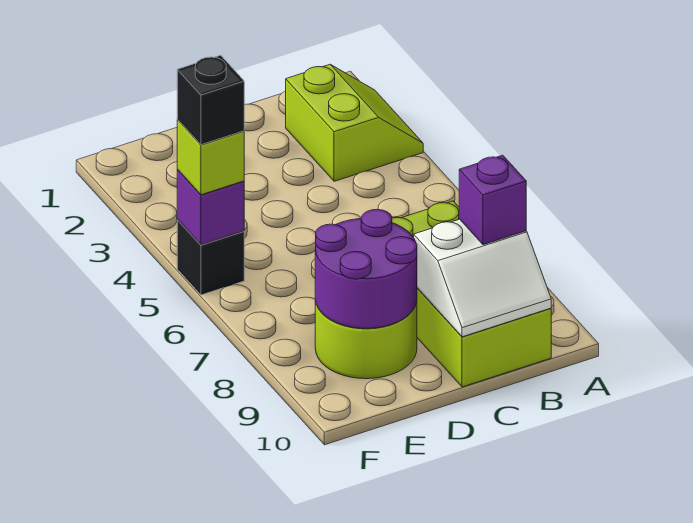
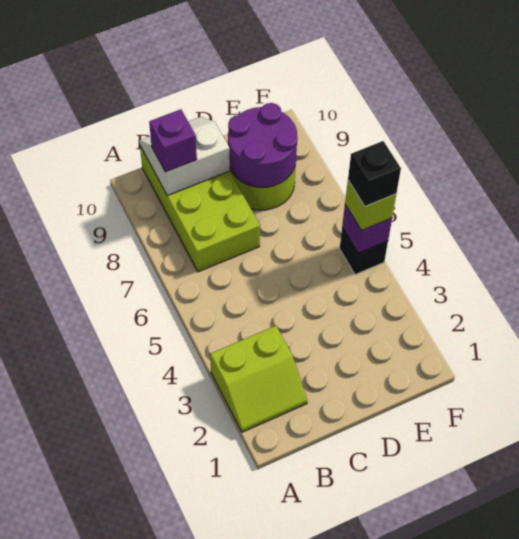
lime 2x2 slope [286,64,423,181] -> lime 2x2 slope turned to [210,326,307,432]

